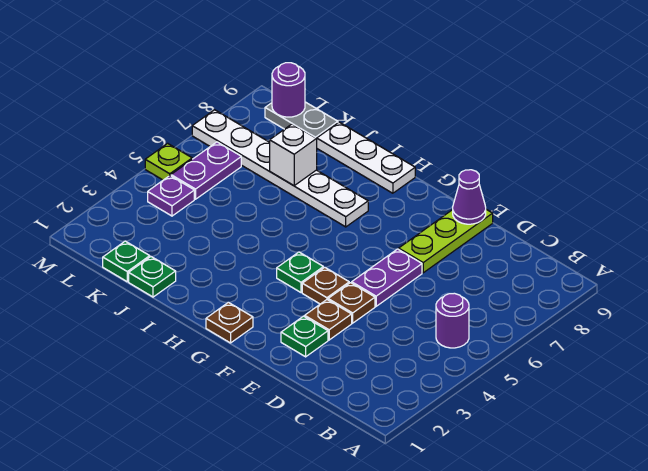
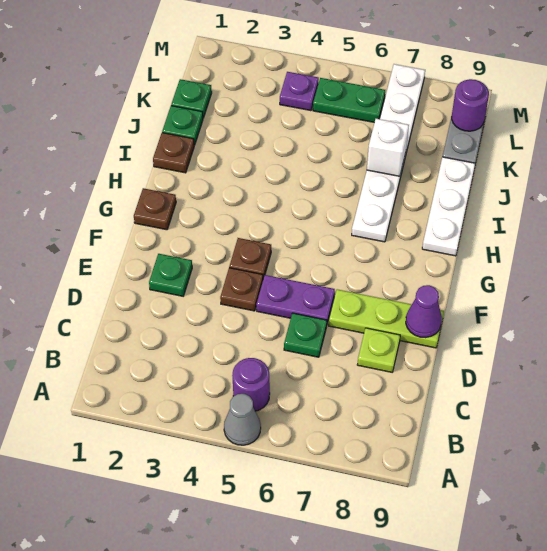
none -> grey 1x1 cone [224,394,261,445]
brown 1x1 plate [305,300,352,340] -> brown 1x1 plate moved to [153,133,194,173]
green 1x1 plate [277,252,323,292] -> green 1x1 plate moved to [284,313,327,357]
purple 1x2 plate [171,142,241,199] -> green 1x2 plate [313,78,385,122]
lime 1x1 plate [145,143,192,180] -> lime 1x1 plate moved to [357,328,400,372]

